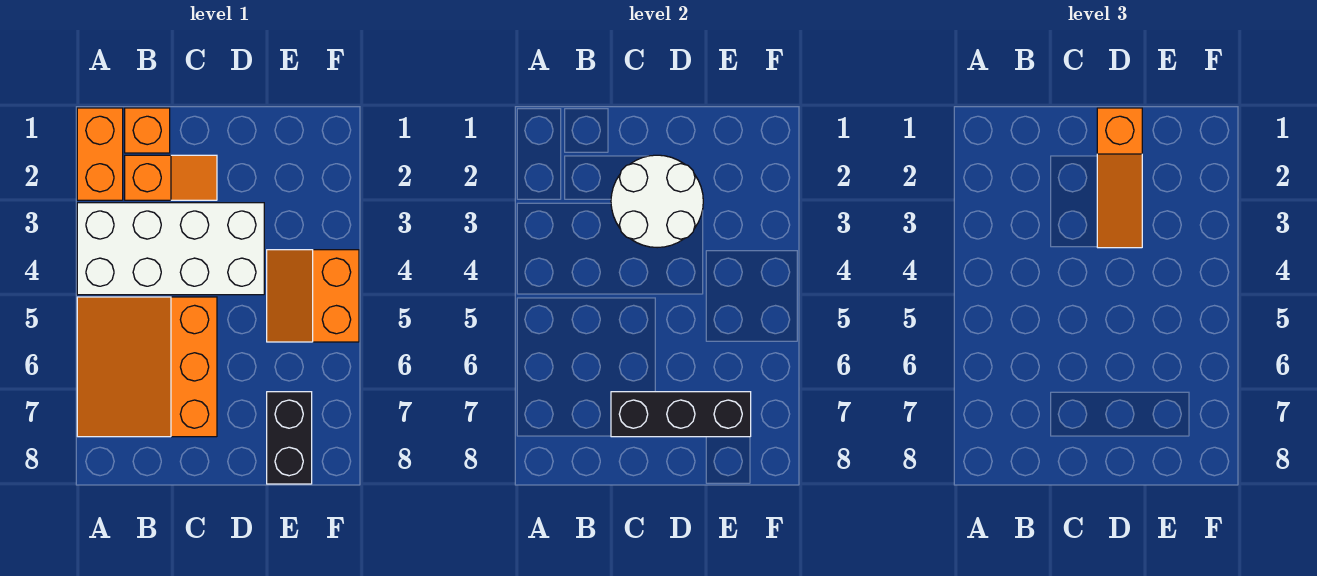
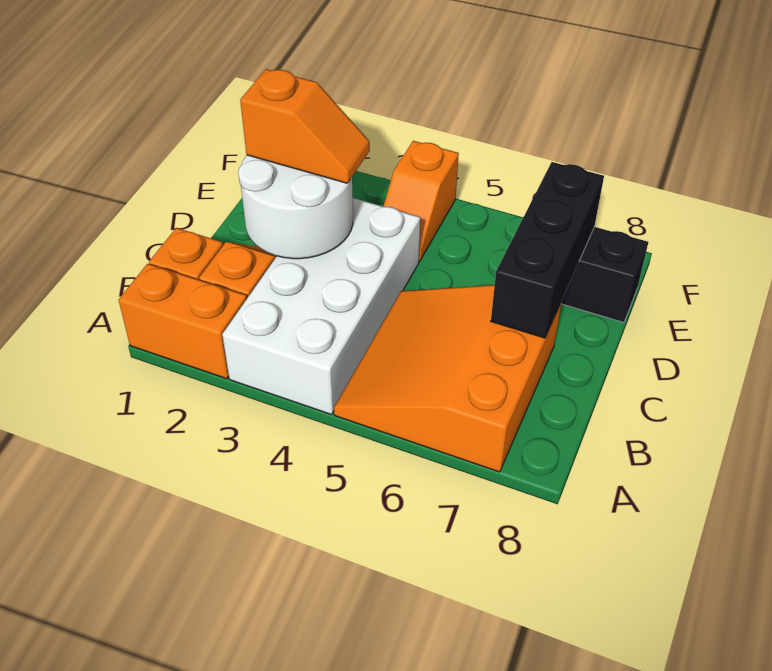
orange 3x3 slope [77,297,217,437] -> orange 3x3 slope turned to [334,285,562,472]
orange 1x3 slope [1097,108,1142,248] -> orange 1x2 slope [240,69,370,183]
orange 2x2 slope [267,250,359,342] -> orange 1x2 slope [383,141,459,262]

